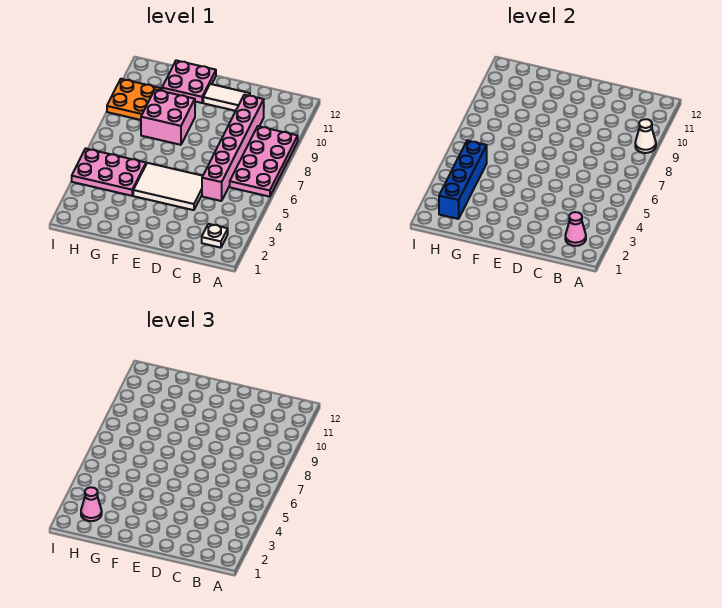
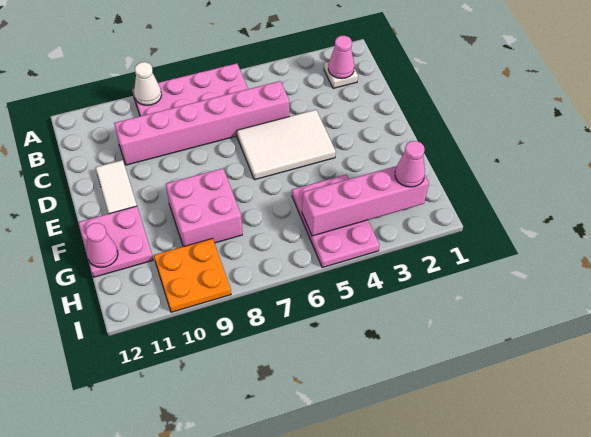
white 2x3 tile [133,163,203,210] -> white 2x3 tile turned to [237,110,336,180]
none -> pink 1x1 cone [86,223,118,268]
blue 1x4 brick [439,141,487,219] -> pink 1x4 brick [302,166,429,236]

